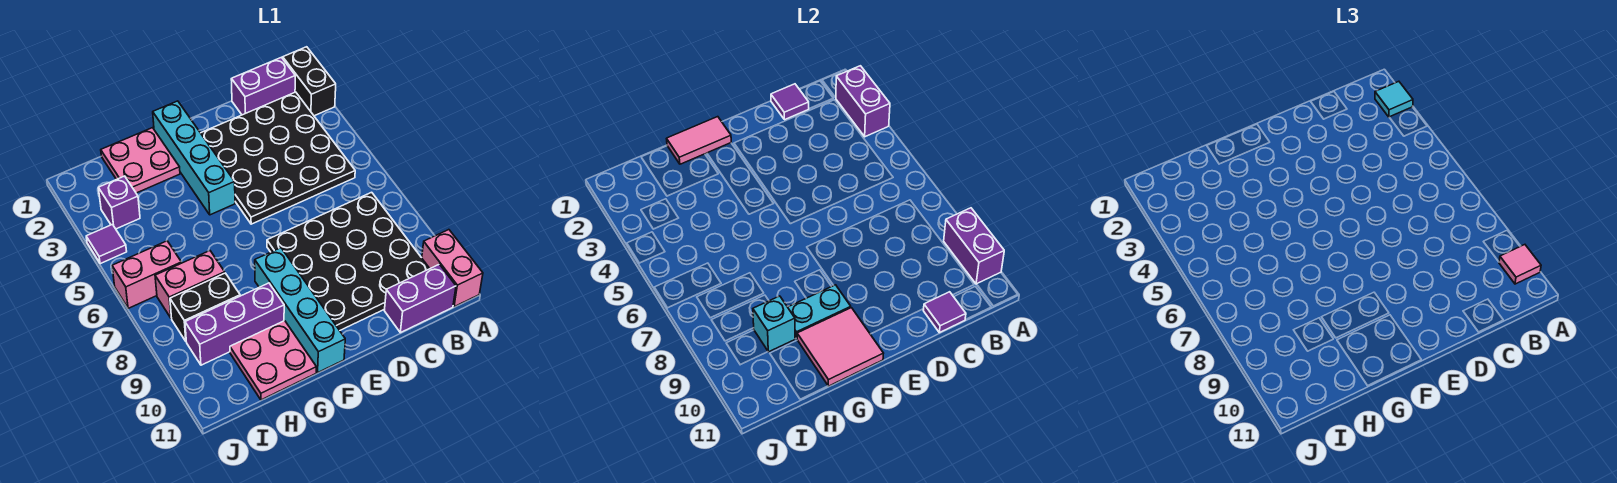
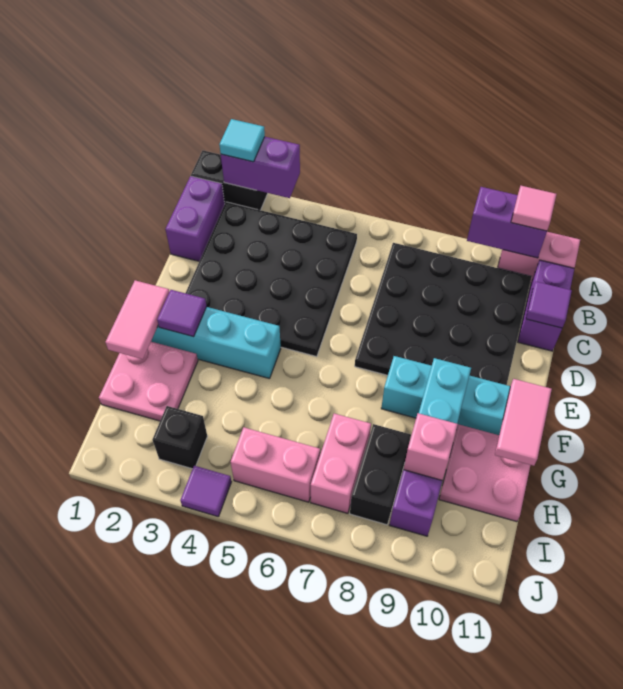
purple 1x1 tile [771,84,809,120] -> purple 1x1 tile moved to [157,290,207,337]
pink 2x2 tile [797,308,883,386] -> pink 1x2 tile [495,379,552,466]
cyan 1x1 brick [753,296,795,352] -> pink 1x1 brick [404,413,458,480]
purple 1x1 brick [98,176,140,229] -> black 1x1 brick [153,406,207,469]
pink 1x2 brick [112,241,181,308] -> pink 1x2 brick turned to [231,427,320,502]

